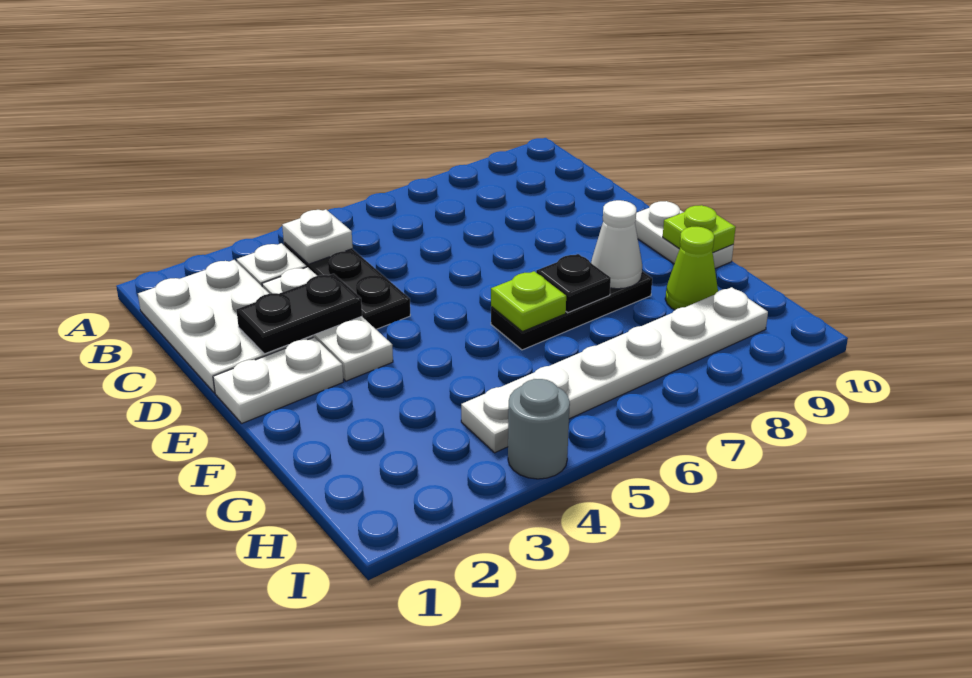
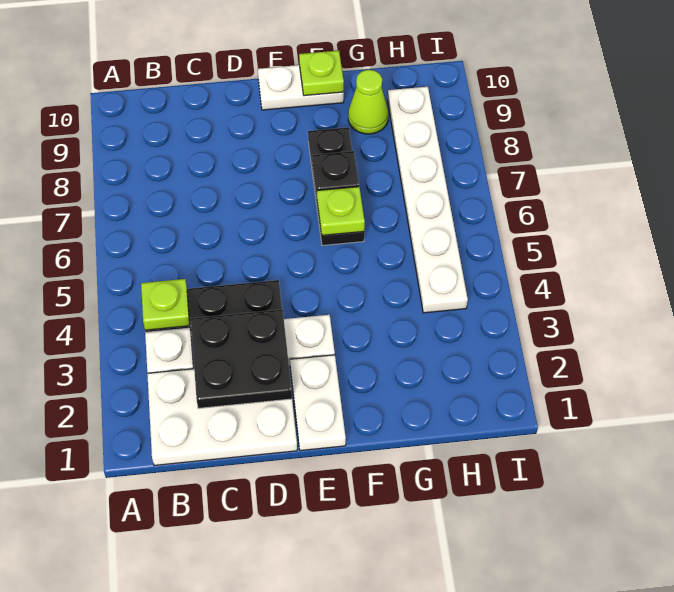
white 1x1 plate [282,209,353,264] -> lime 1x1 plate [141,279,190,330]
black 1x2 plate [236,274,362,354] -> black 2x2 plate [191,309,292,408]
white 1x1 cone [591,200,642,289] -> none
grey 1x1 round brick [508,379,570,479] -> none

